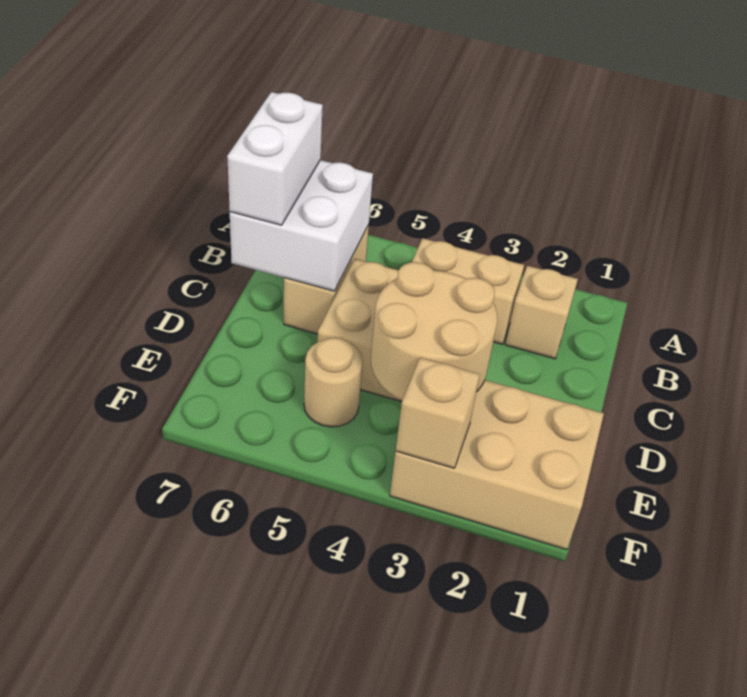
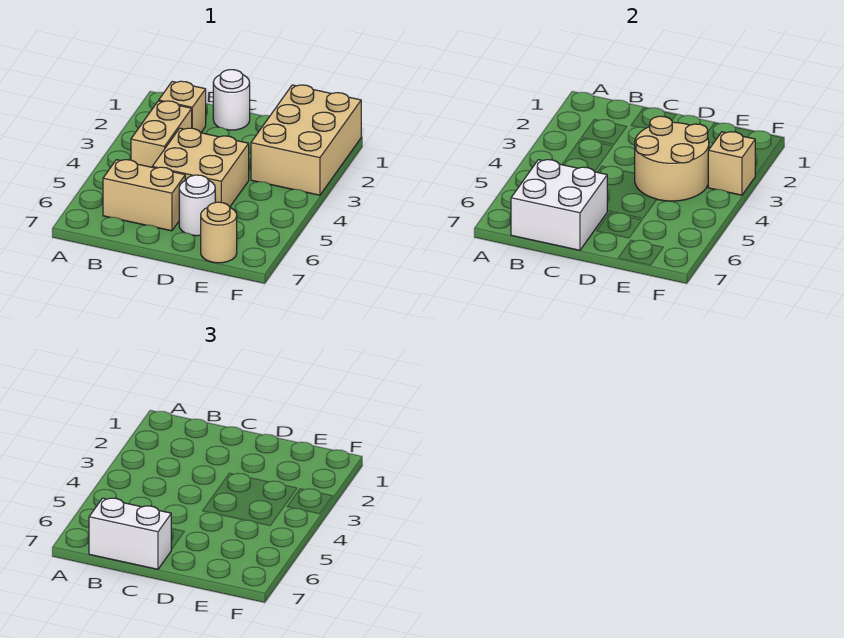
none -> white 1x1 round brick [213,70,250,130]
none -> white 1x1 round brick [179,175,215,236]
tan 1x1 round brick [304,338,363,427] -> tan 1x1 round brick moved to [201,202,237,263]

